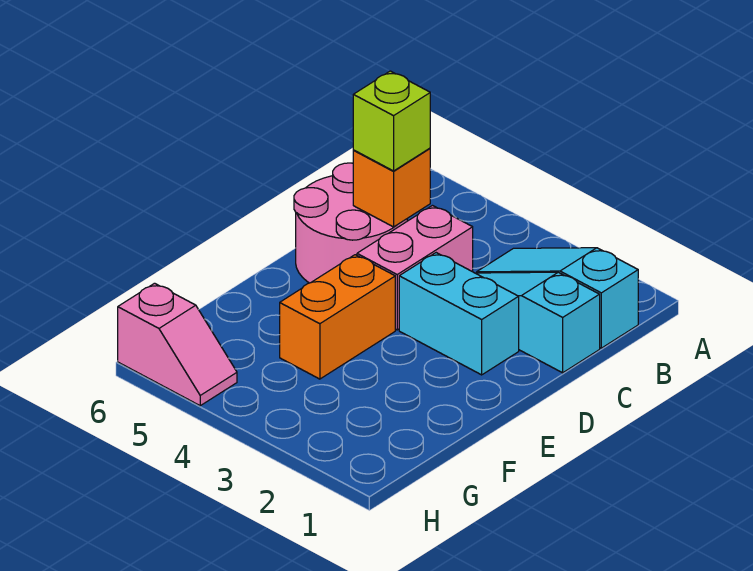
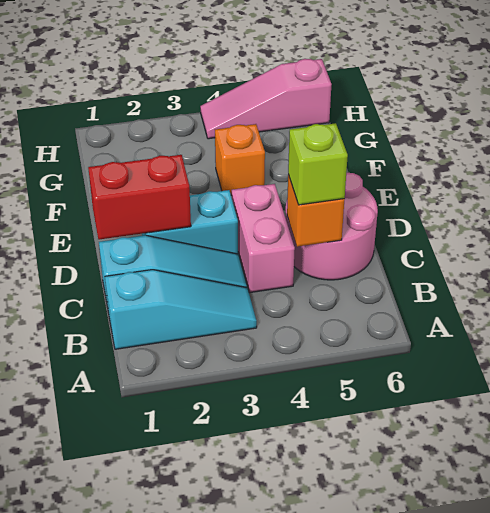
none -> red 1x2 brick [88,155,191,240]
orange 1x2 brick [280,255,395,379] -> orange 1x1 brick [215,124,265,195]
pink 1x2 slope [118,283,237,406] -> pink 1x3 slope [200,59,332,139]

